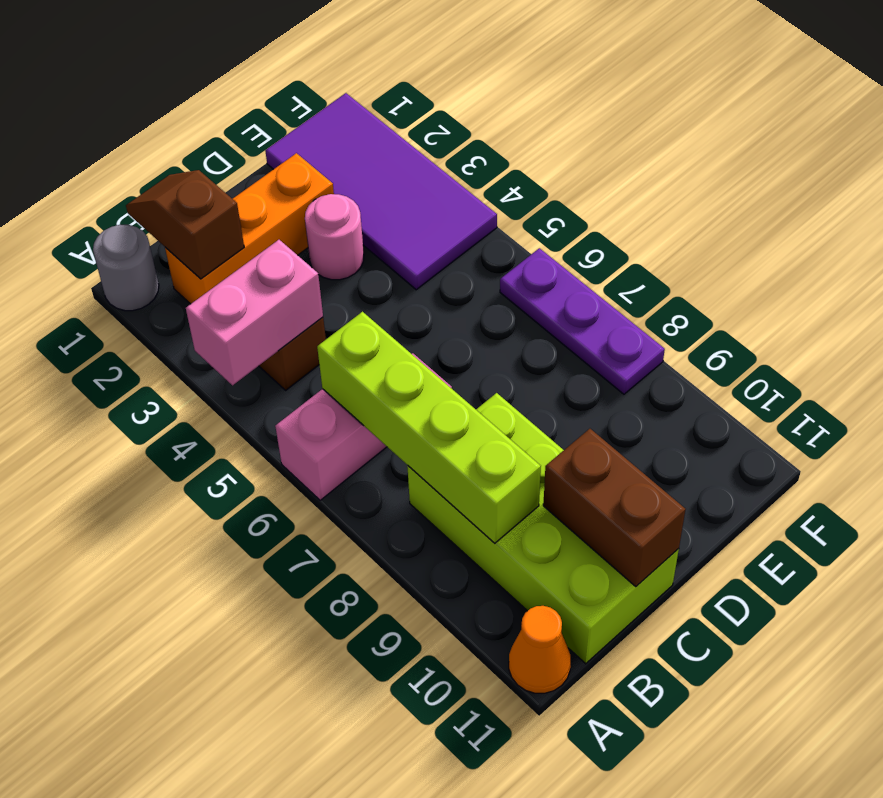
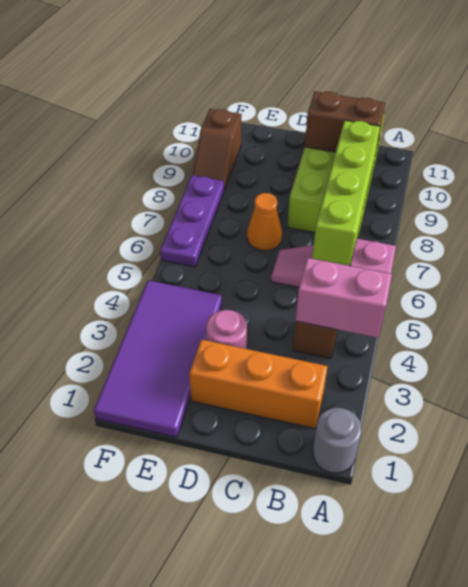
orange 1x1 cone [509,606,571,693] -> orange 1x1 cone moved to [247,193,282,251]
brown 1x2 slope [126,170,244,279] -> brown 1x2 slope moved to [193,109,242,189]
brown 1x2 brick [543,429,686,587] -> brown 1x2 brick turned to [305,91,385,155]

